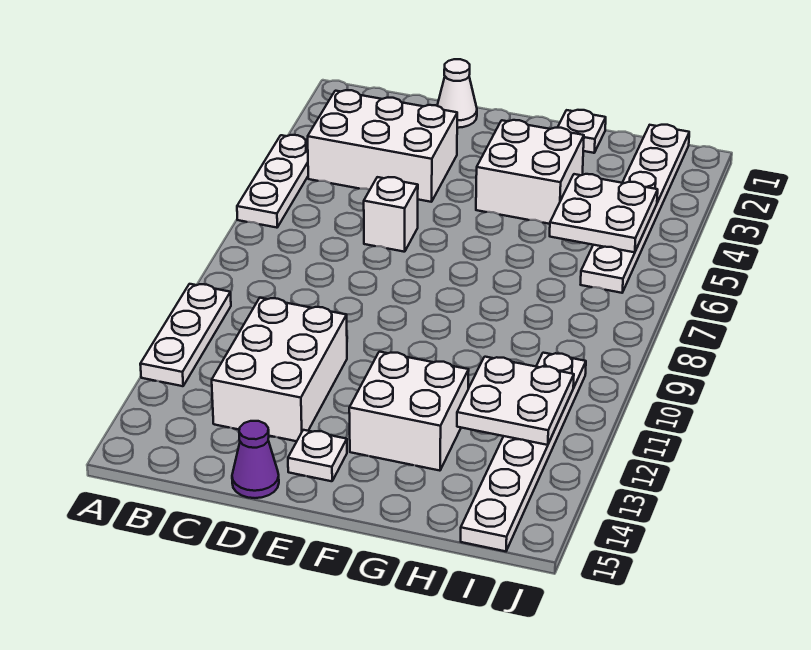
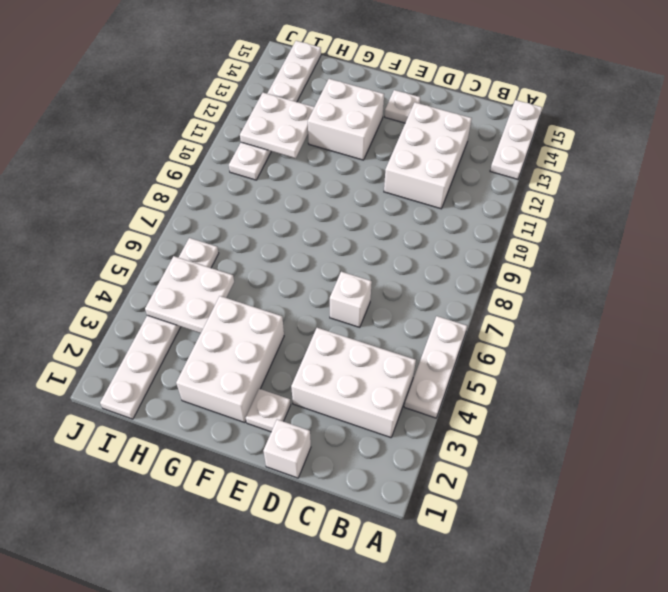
white 1x3 plate [140,284,231,386] -> white 1x3 plate moved to [490,100,542,179]
white 1x1 cone [437,59,477,128] -> white 1x1 brick [263,419,311,478]
purple 1x1 cone [232,421,279,498] -> none
white 2x2 brick [476,120,584,224] -> white 2x3 brick [176,296,284,423]
white 1x1 plate [557,110,606,153] -> white 1x1 plate moved to [246,389,291,432]

